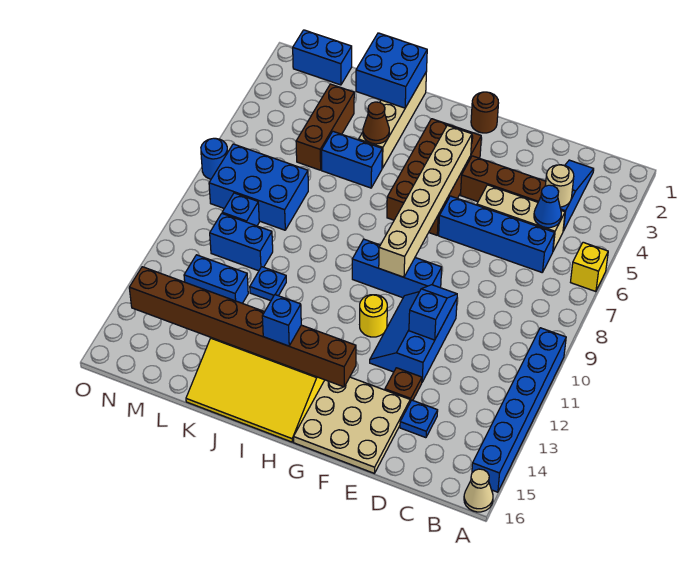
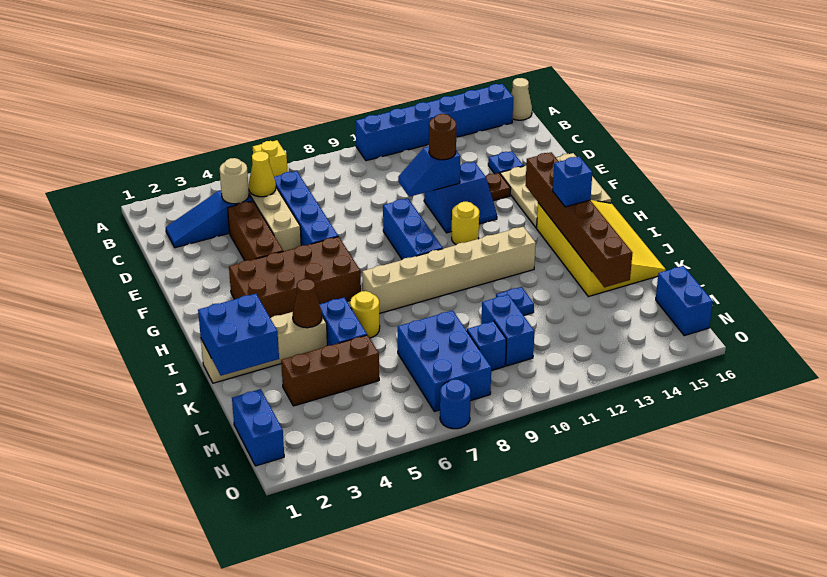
blue 1x1 cone [534,185,561,228] -> yellow 1x1 cone [248,151,276,197]
blue 2x3 slope [370,292,457,382] -> blue 2x2 slope [424,162,497,233]
brown 1x1 round brick [471,92,498,133] -> brown 1x1 round brick moved to [429,114,456,160]
tan 1x6 brick [379,125,472,277] -> tan 1x6 brick moved to [362,227,536,314]
brown 1x8 brick [129,267,356,387] -> brown 1x6 brick [525,152,632,287]
none -> yellow 1x1 round brick [350,291,380,338]
blue 1x2 brick [184,255,248,303] -> blue 1x2 brick moved to [656,266,713,336]

